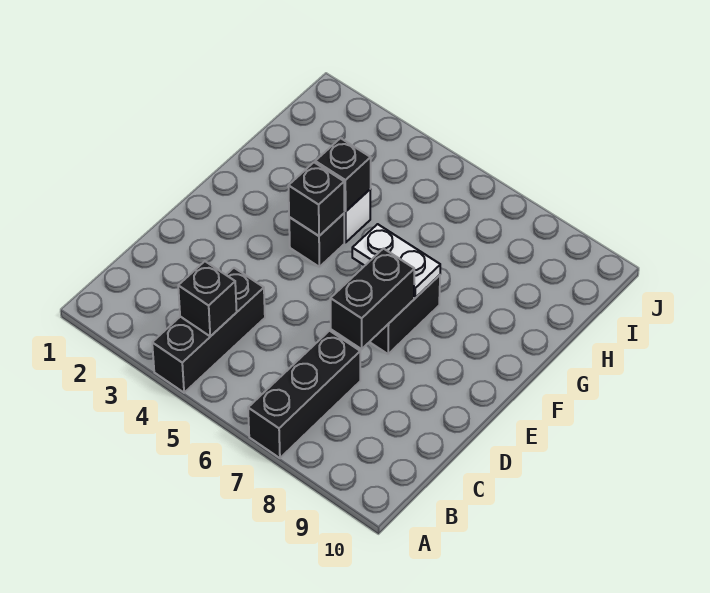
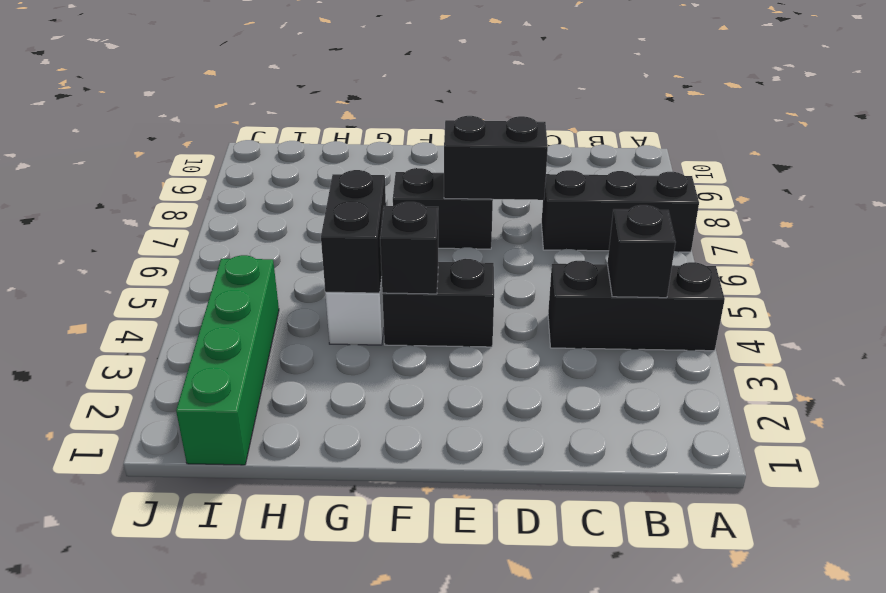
black 1x1 brick [289,214,344,267] -> black 1x2 brick [382,259,494,347]
white 1x2 plate [352,224,440,298] -> none
black 1x1 brick [315,138,371,212] -> black 1x2 brick [321,170,386,293]
none -> green 1x4 brick [176,255,279,465]

